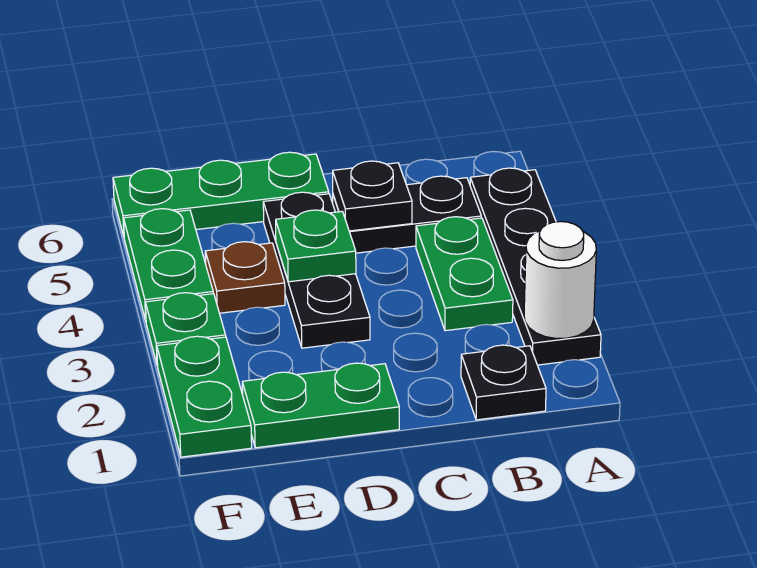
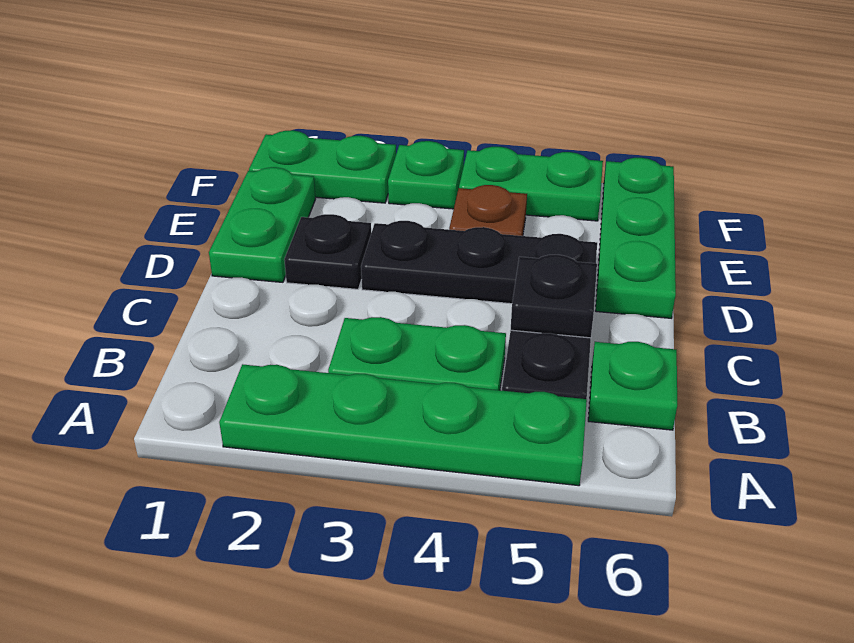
black 1x4 plate [470,168,601,365] -> green 1x4 plate [219,364,587,486]
white 1x1 round brick [524,221,596,339] -> none
black 1x1 plate [461,345,546,420] -> black 1x1 plate moved to [284,214,371,289]
green 1x1 plate [276,210,356,282] -> green 1x1 plate moved to [588,342,677,430]

